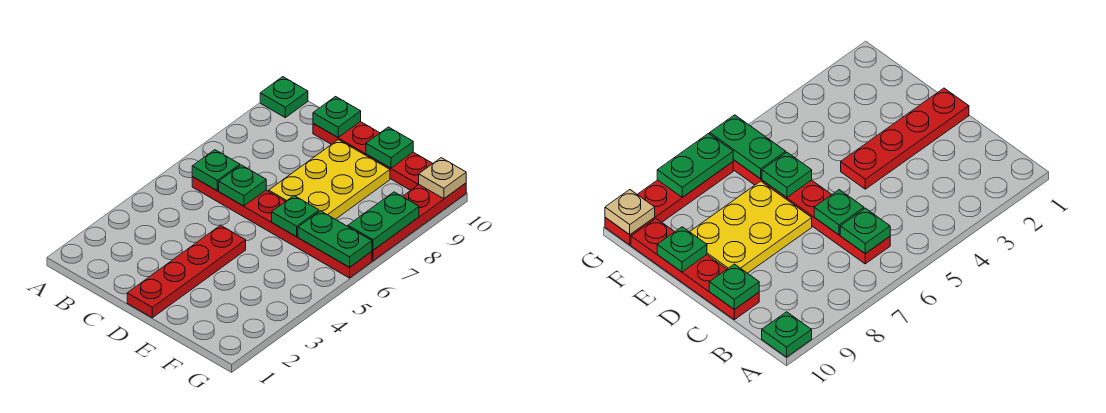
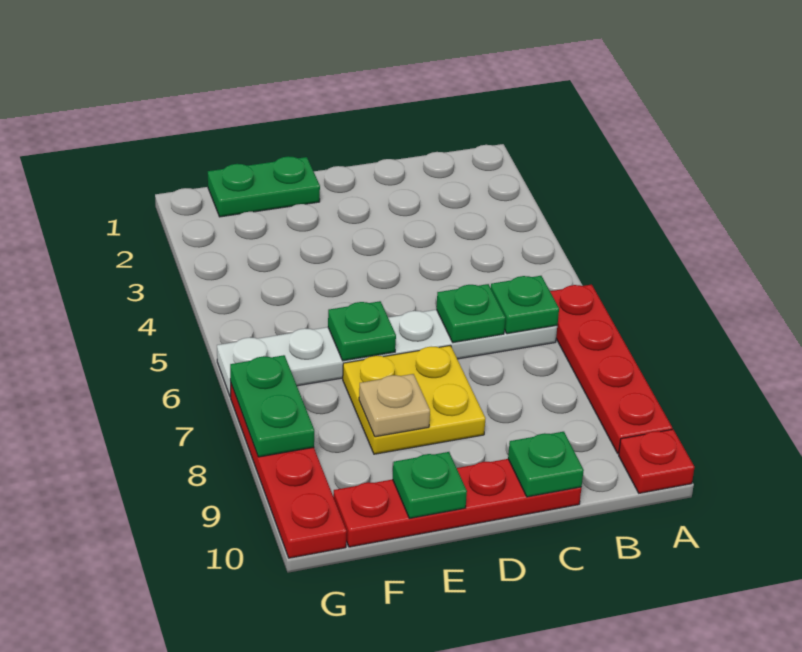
green 1x1 plate [260,77,308,118] -> red 1x1 plate [619,429,695,493]
red 1x6 plate [192,177,372,278] -> white 1x6 plate [217,310,557,397]
red 1x4 plate [127,225,246,318] -> red 1x4 plate moved to [550,285,672,453]
yellow 2x3 plate [269,140,390,219] -> yellow 2x2 plate [343,345,486,454]
green 1x2 plate [298,211,372,267] -> green 1x2 plate moved to [208,156,320,217]
tan 1x1 plate [419,158,466,199] -> tan 1x1 plate moved to [359,374,430,437]

